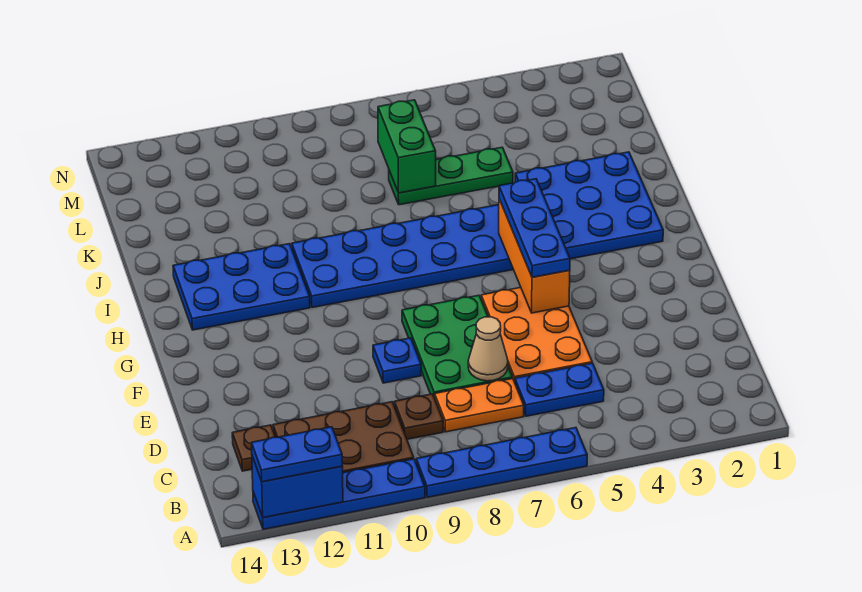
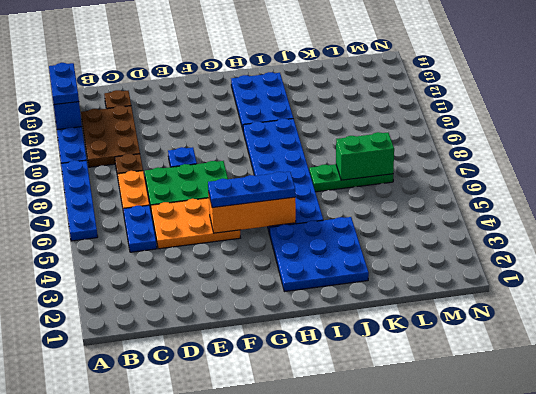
tan 1x1 cone [468,317,508,381] -> none
green 1x3 plate [389,147,513,205] -> green 1x3 plate turned to [309,164,393,192]

